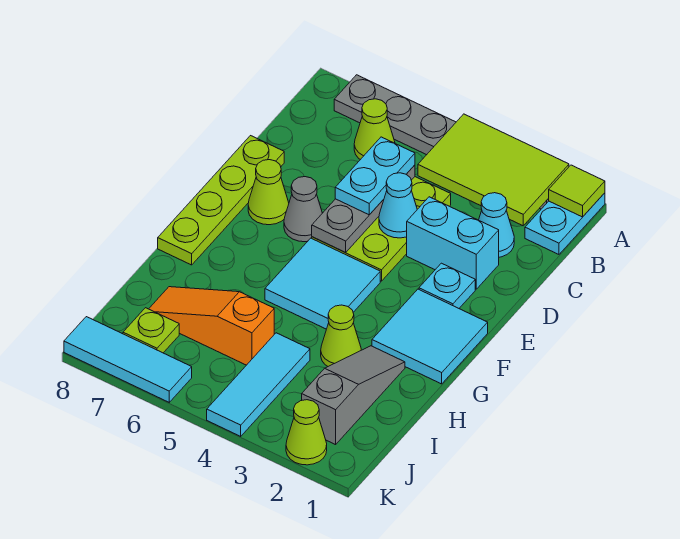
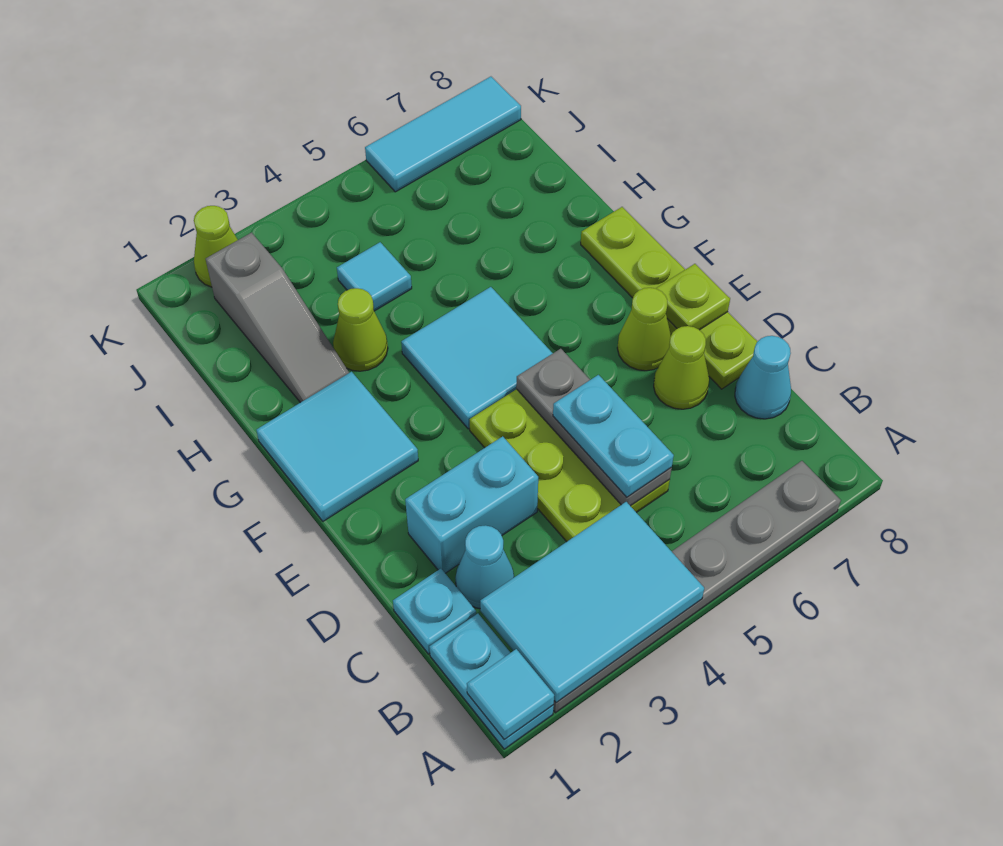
lime 1x1 tile [548,165,605,217] -> cyan 1x1 tile [467,649,554,740]
lime 2x3 tile [418,114,569,226] -> cyan 2x3 tile [480,502,704,703]
lime 1x1 cone [354,99,395,160] -> lime 1x1 cone moved to [654,326,709,409]
cyan 1x1 cone [379,173,417,238] -> cyan 1x1 cone moved to [735,336,791,419]
cyan 1x1 plate [419,263,475,308] -> cyan 1x1 plate moved to [393,569,476,654]
grey 1x1 cone [284,177,322,242] -> none
cyan 1x3 tile [207,333,310,436] -> cyan 1x1 tile [337,242,412,311]
orange 1x3 slope [149,287,274,365] -> none
lime 1x1 plate [123,308,179,353] -> lime 1x1 plate moved to [656,264,730,330]

